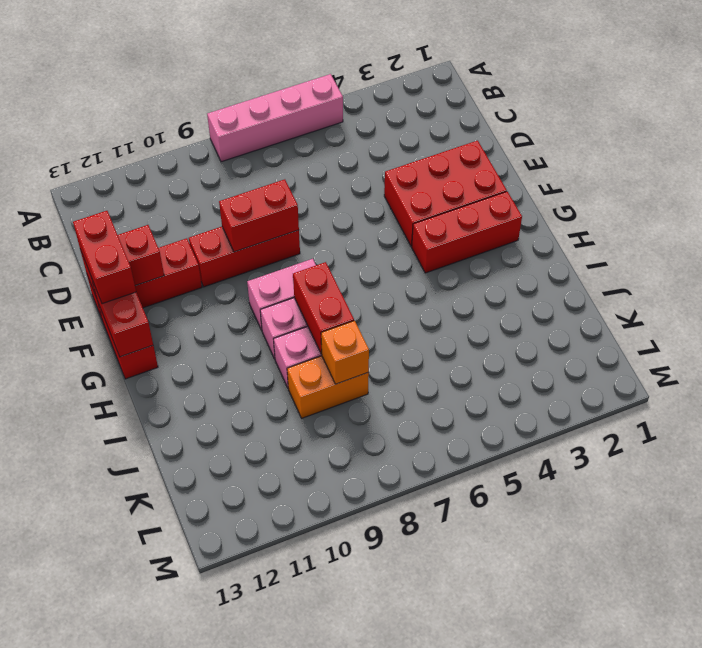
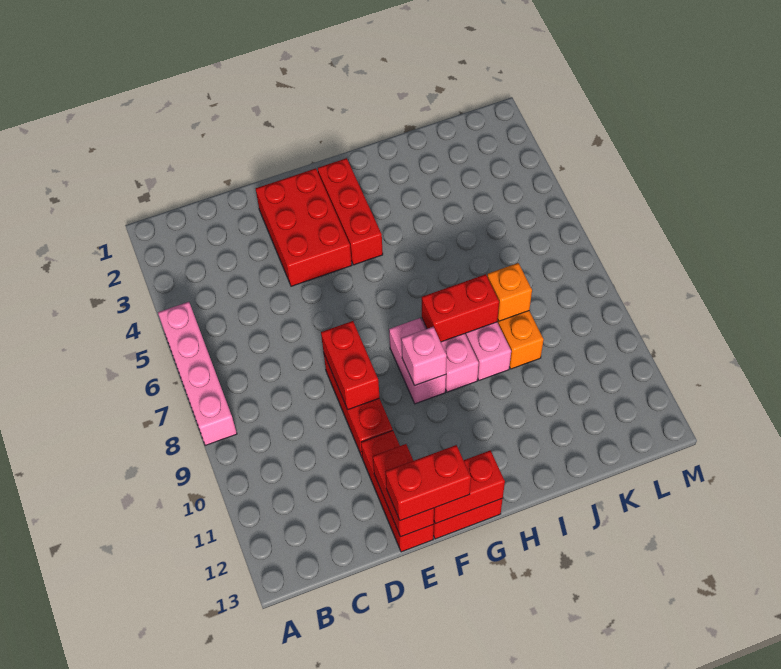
none -> pink 1x1 brick [401,327,447,386]

